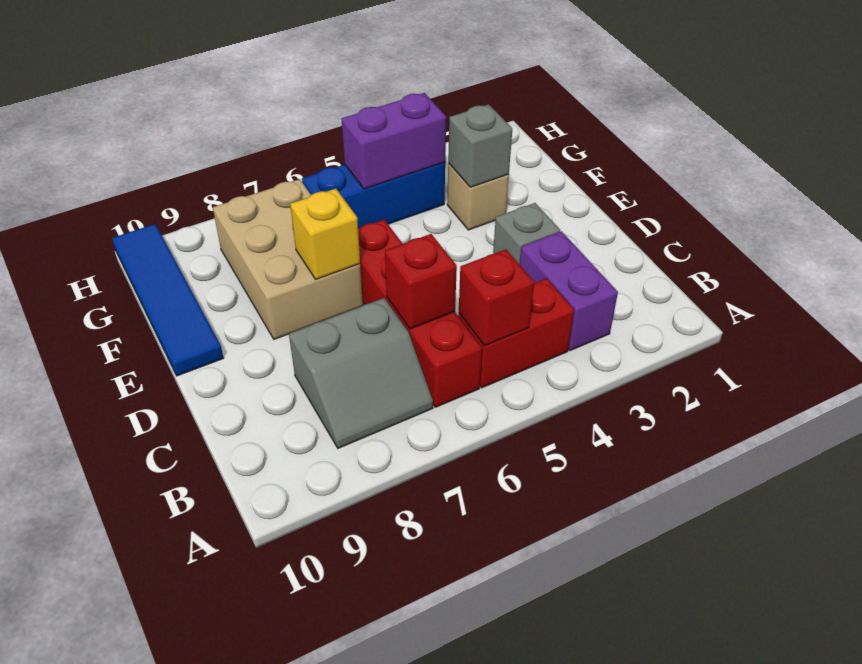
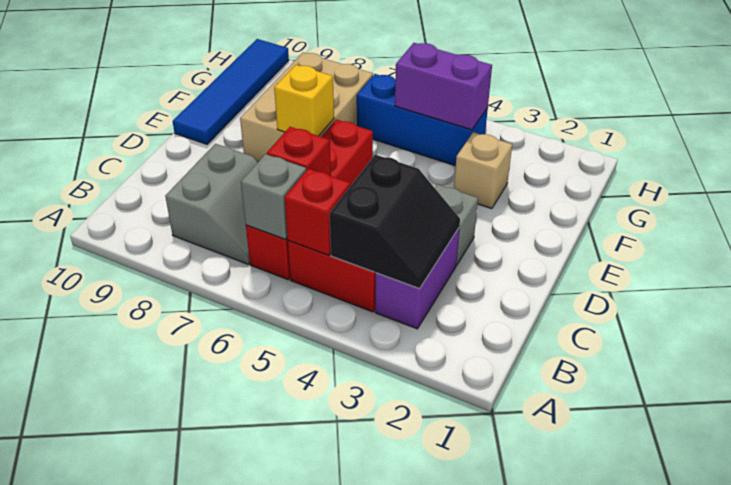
none -> black 2x2 slope [330,155,460,289]
grey 2x2 slope [289,298,433,448] -> grey 2x2 slope turned to [165,144,258,264]
grey 1x1 brick [448,104,512,187] -> grey 1x1 brick moved to [241,154,306,239]

